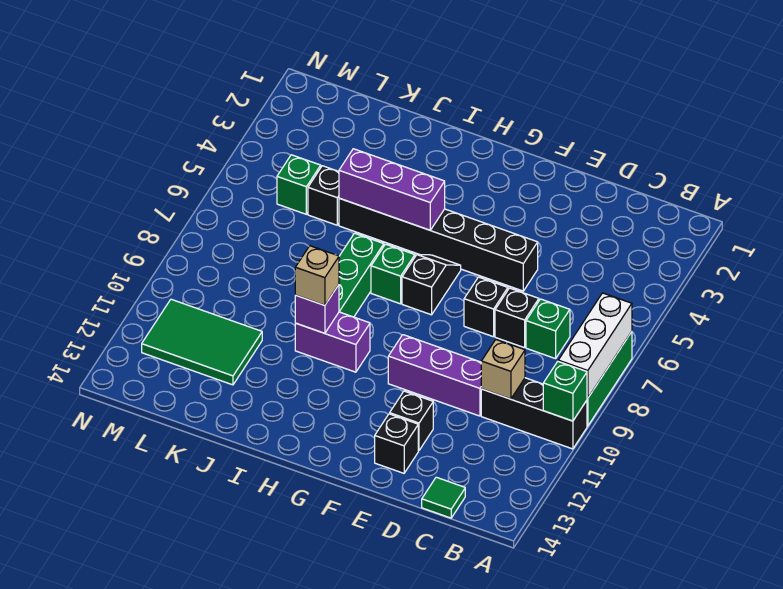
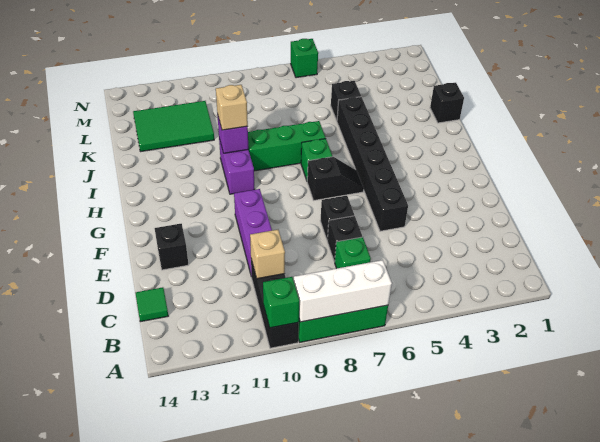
black 1x1 brick [390,391,433,451] -> black 1x1 brick moved to [430,83,464,123]
purple 1x3 brick [339,149,445,230] -> none
green 2x3 tile [142,299,262,385] -> green 2x3 tile turned to [133,101,214,152]
green 1x1 brick [277,155,321,214] -> green 1x1 brick moved to [291,39,318,78]

